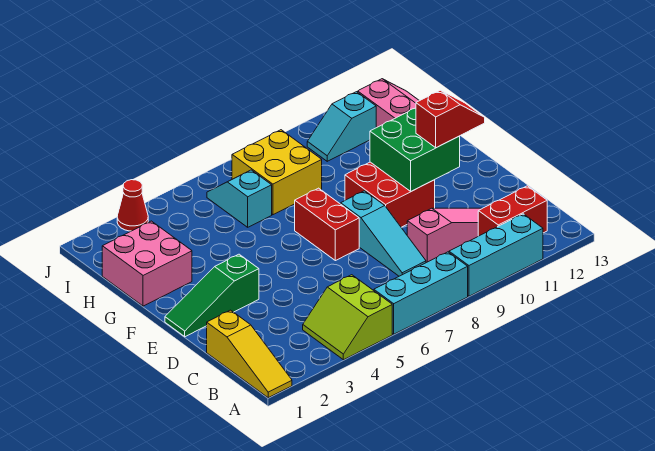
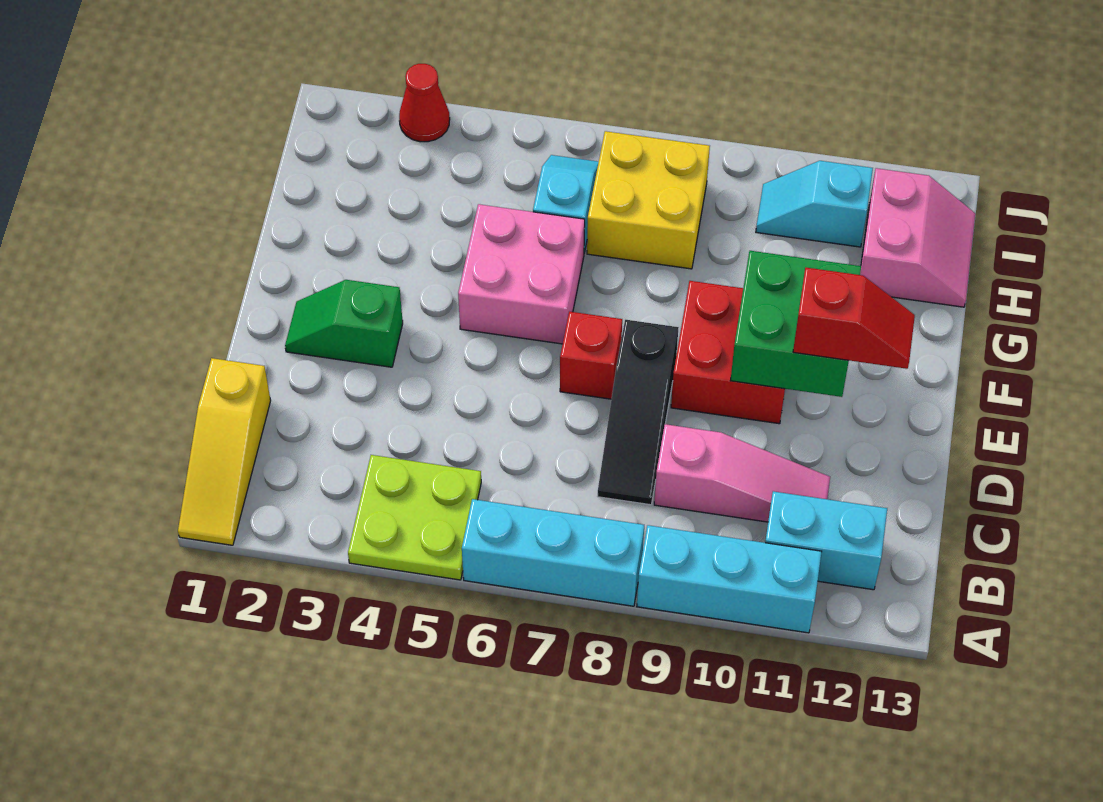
lime 2x2 slope [303,275,392,360] -> lime 2x2 plate [348,455,481,580]
red 1x2 brick [478,186,547,236] -> cyan 1x2 brick [765,491,887,590]
cyan 1x3 slope [341,191,426,276] -> black 1x3 slope [597,320,679,505]
green 1x3 slope [165,254,259,337] -> green 1x2 slope [285,280,403,367]
red 1x2 brick [295,188,359,261] -> red 1x1 brick [560,312,622,399]
pink 2x2 brick [102,221,192,306] -> pink 2x2 brick moved to [458,204,585,344]

